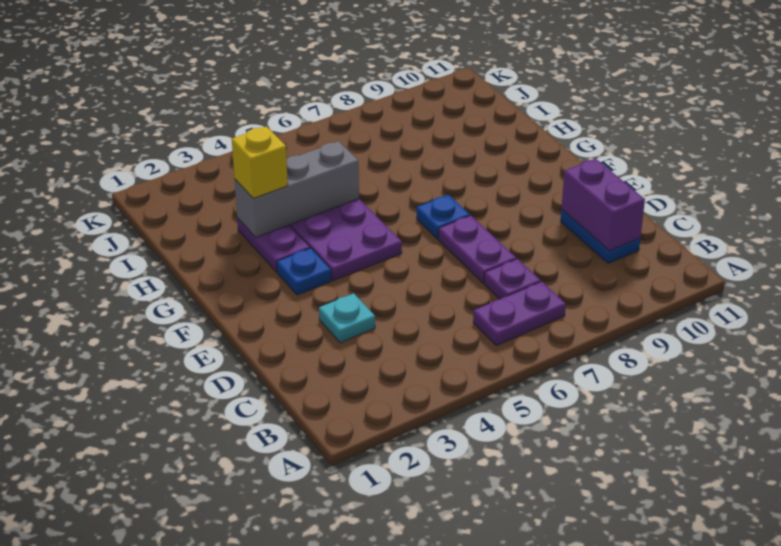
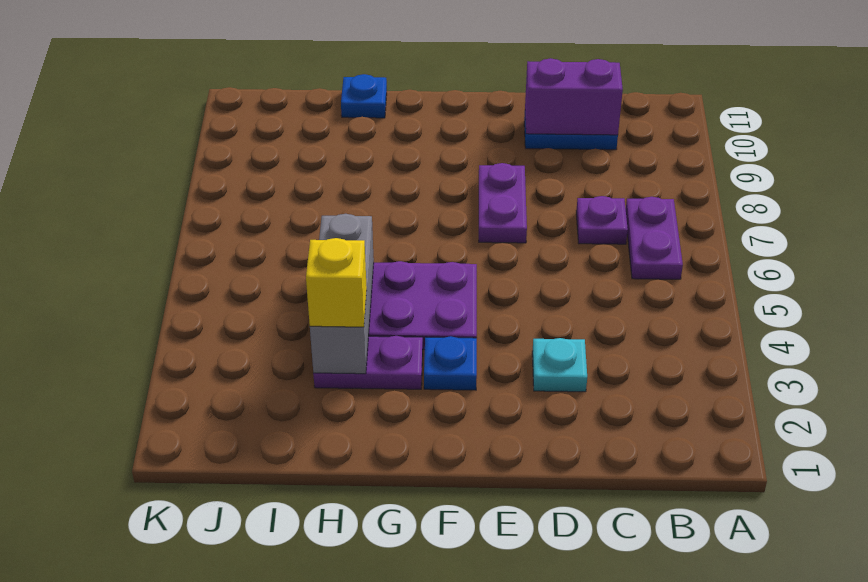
purple 1x2 plate [438,216,516,283] -> purple 1x2 plate turned to [479,163,527,243]
blue 1x1 plate [417,195,470,239] -> blue 1x1 plate moved to [341,74,387,118]

